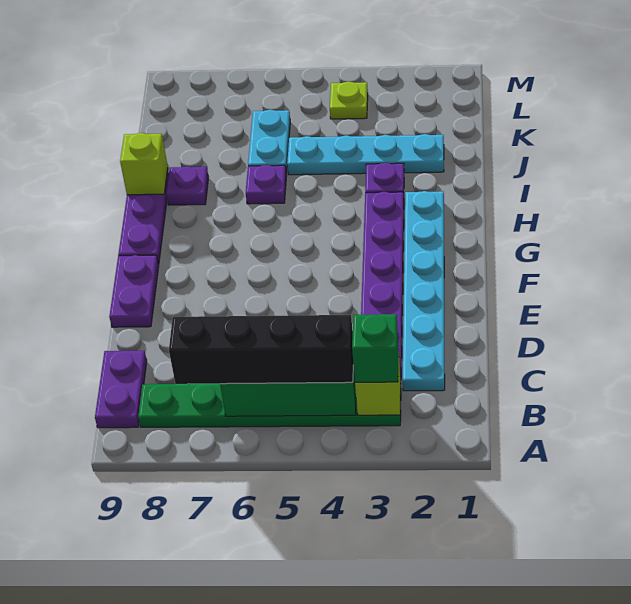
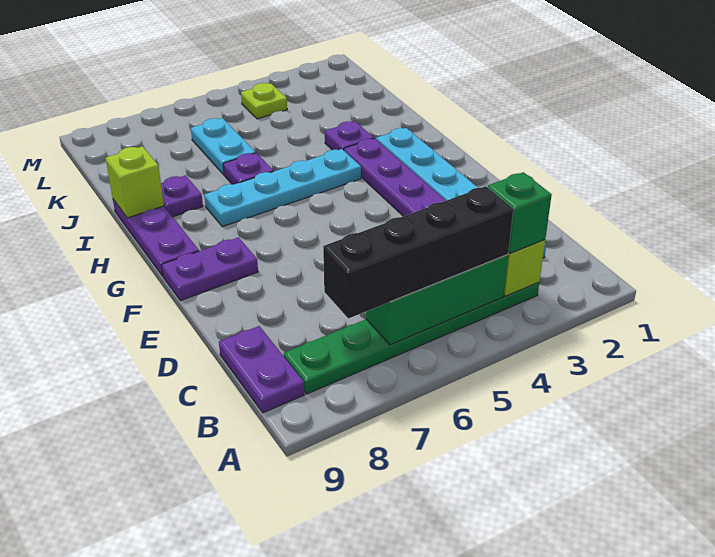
purple 1x2 plate [109,255,159,327] -> purple 1x2 plate turned to [162,237,258,301]
cyan 1x4 plate [287,134,444,175] -> cyan 1x4 plate moved to [204,149,361,227]

